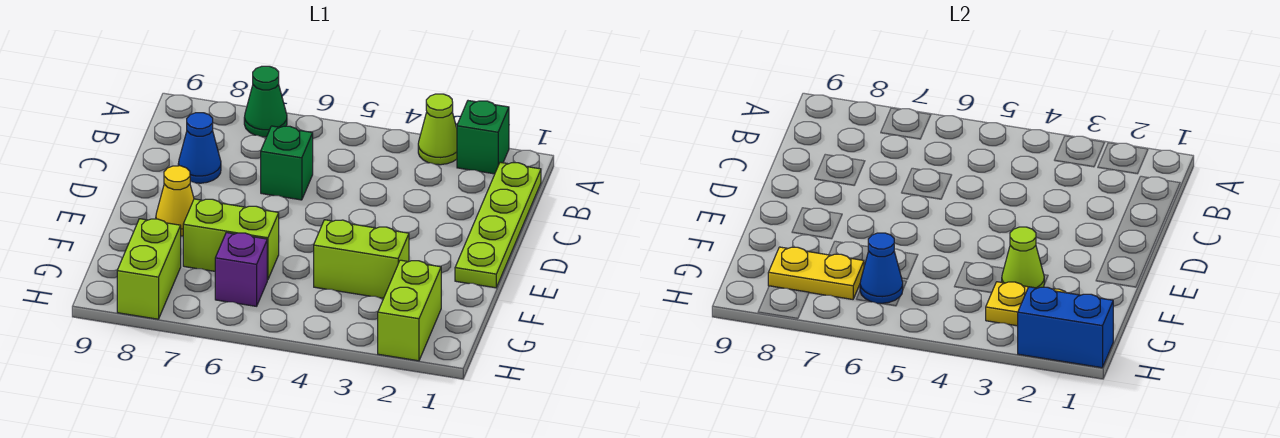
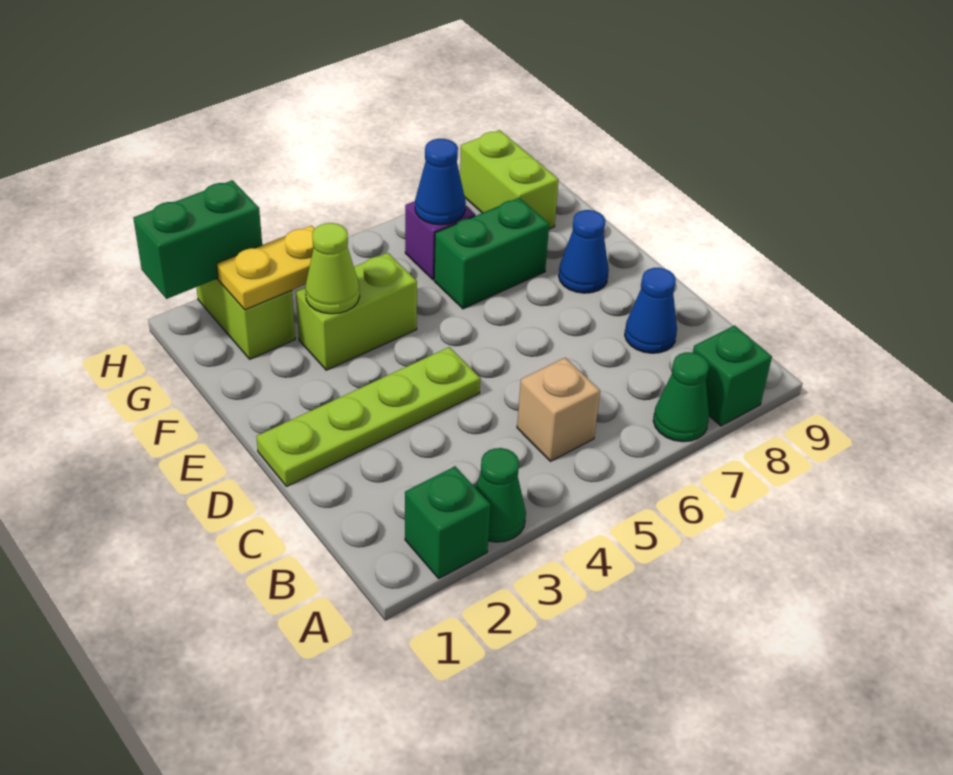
lime 1x1 cone [418,94,457,165] -> green 1x1 cone [475,448,526,542]
lime 1x4 plate [455,162,541,288] -> lime 1x4 plate turned to [256,347,480,487]
none -> tan 1x1 brick [517,358,600,461]
green 1x1 brick [261,126,313,200] -> green 1x1 brick moved to [693,325,772,426]
yellow 1x1 cone [156,166,194,236] -> blue 1x1 cone [559,210,609,293]
lime 1x2 brick [183,199,279,280] -> green 1x2 brick [434,198,549,309]
yellow 1x2 plate [768,247,864,299] -> none
blue 1x2 brick [1018,287,1113,368] -> green 1x2 brick [133,180,262,299]

